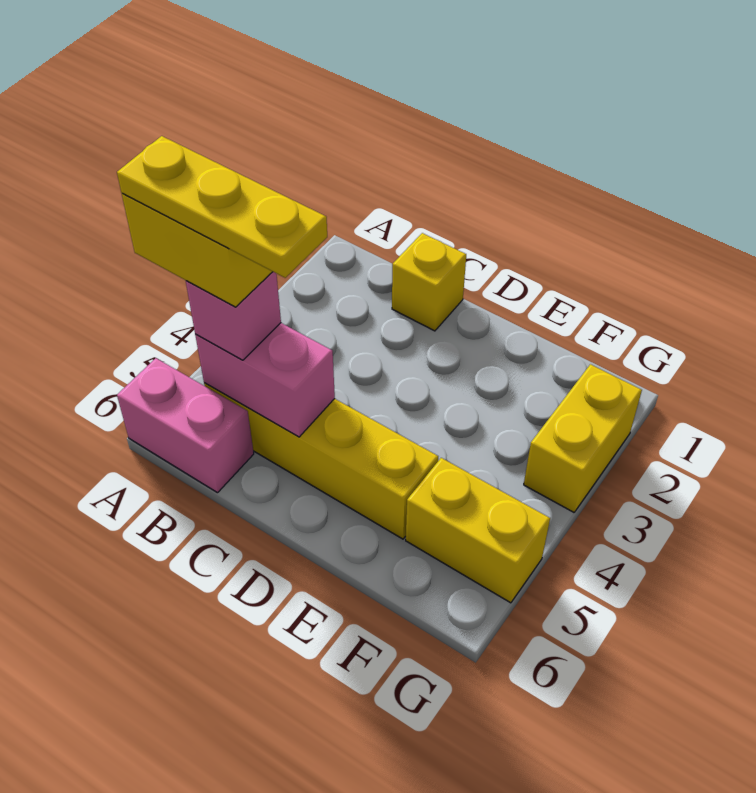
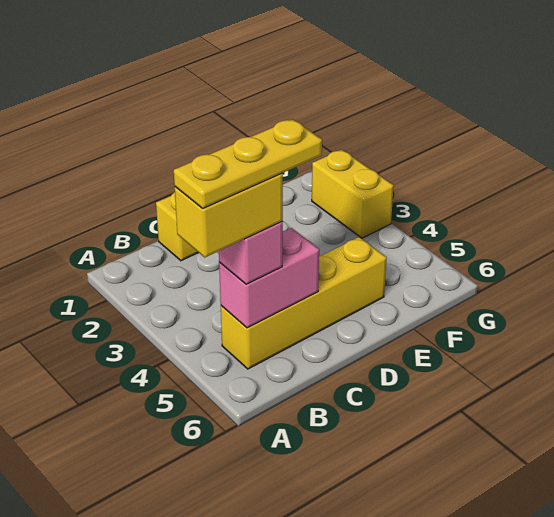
pink 1x2 brick [117,358,254,493] -> none
yellow 1x2 brick [406,458,550,603] -> none

